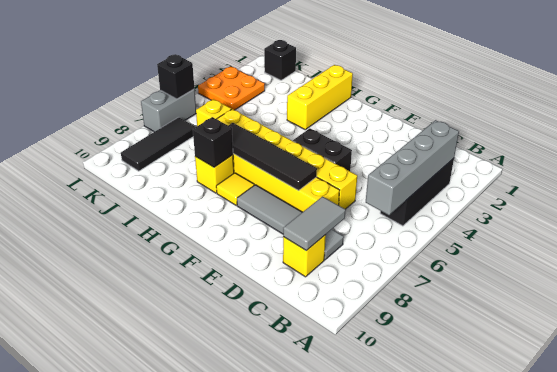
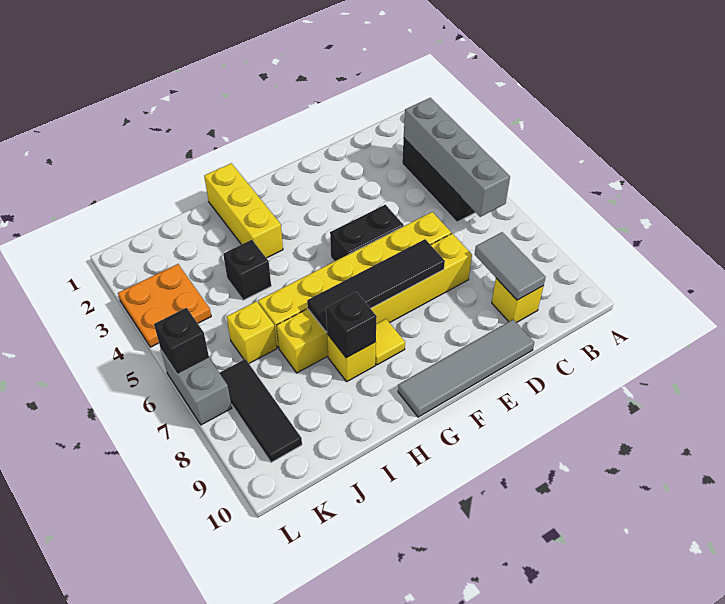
grey 1x4 tile [237,185,344,260] -> grey 1x4 tile moved to [398,320,534,417]
black 1x1 brick [264,40,296,80] -> black 1x1 brick moved to [223,240,271,300]

